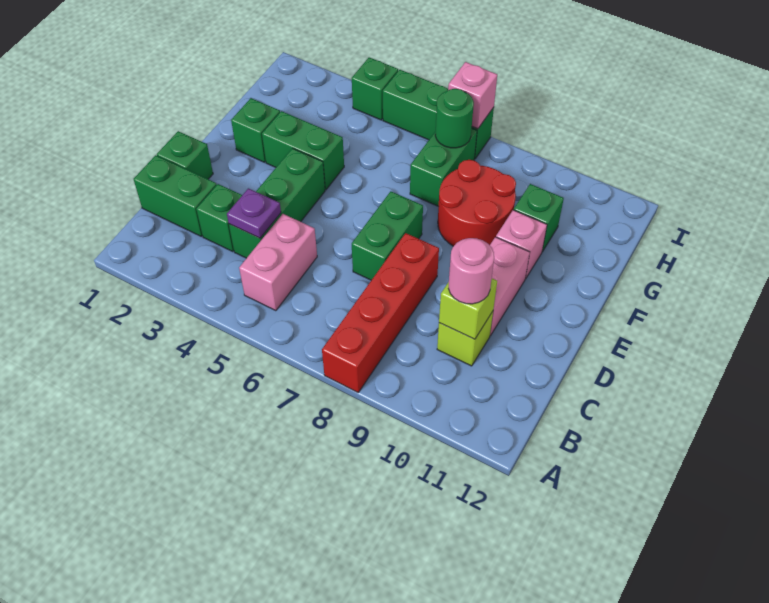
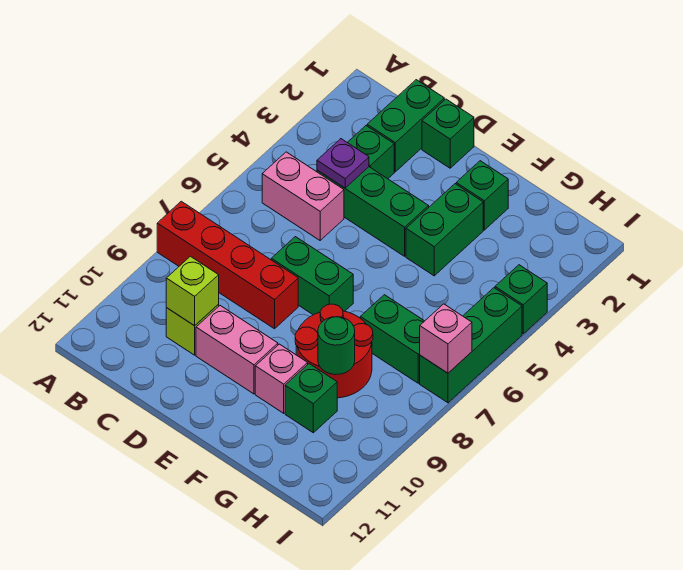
pink 1x1 round brick [449,238,494,304] -> none
green 1x1 round brick [435,89,474,148] -> green 1x1 round brick moved to [318,317,355,375]

